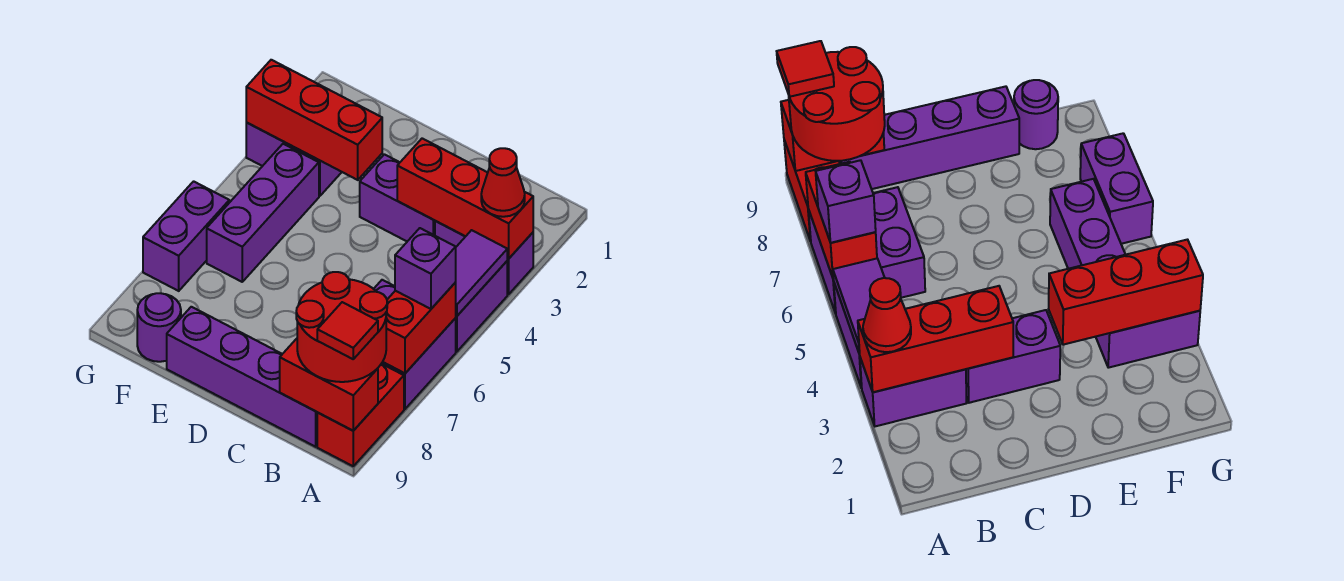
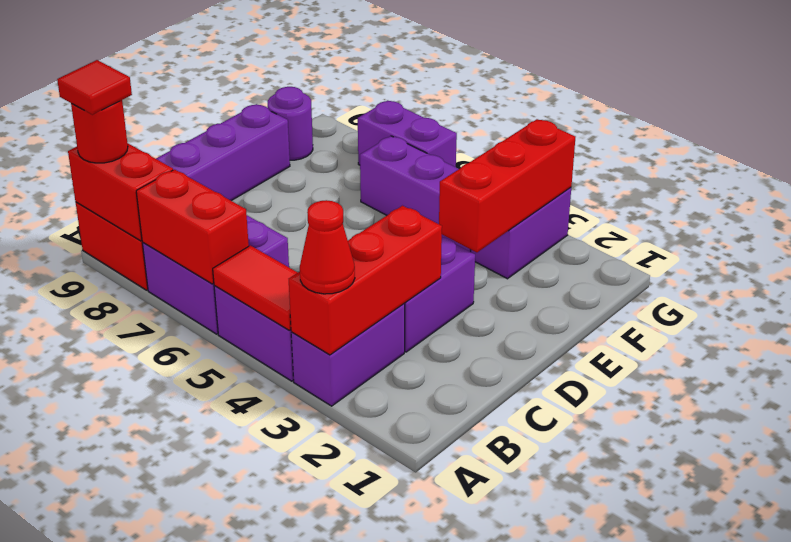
purple 1x2 tile [455,230,508,316] -> red 1x2 tile [213,245,298,330]
purple 1x1 brick [395,228,456,309] -> none
red 2x2 round brick [296,272,387,382] -> red 1x1 round brick [71,100,128,163]
red 1x2 brick [280,339,378,431] -> red 1x2 brick turned to [68,143,173,241]

